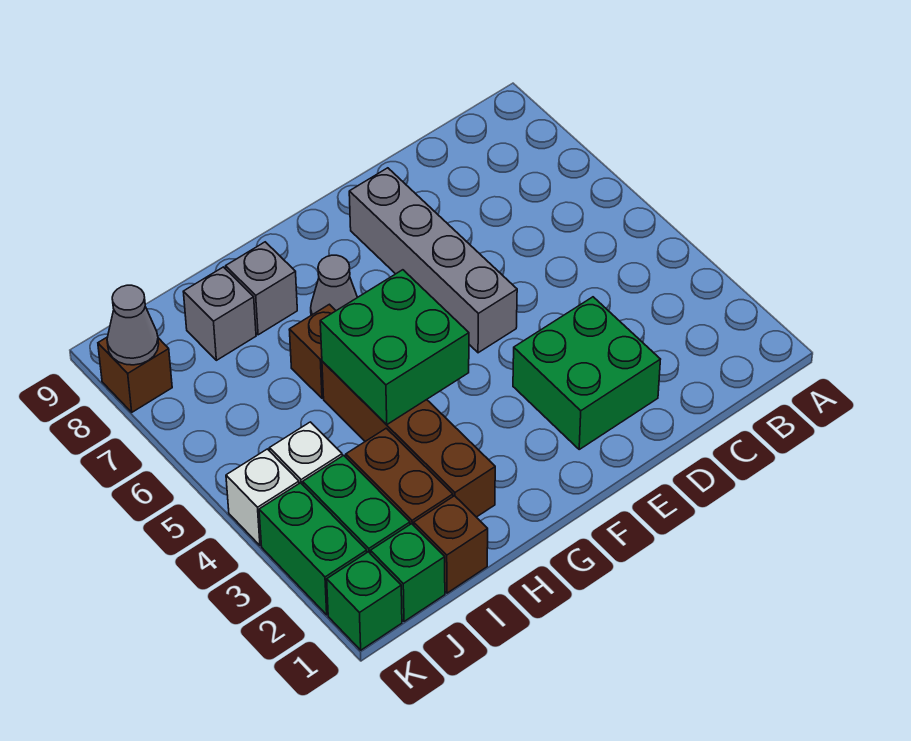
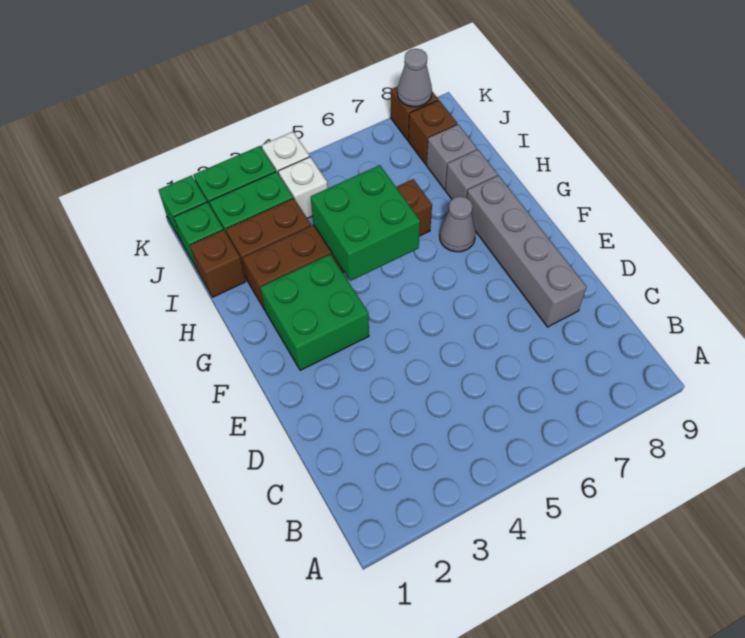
green 2x2 brick [513,297,661,449] -> green 2x2 brick moved to [260,254,369,370]
grey 1x4 brick [349,168,517,353] -> grey 1x4 brick turned to [467,175,587,327]
none -> brown 1x1 brick [408,100,457,164]

